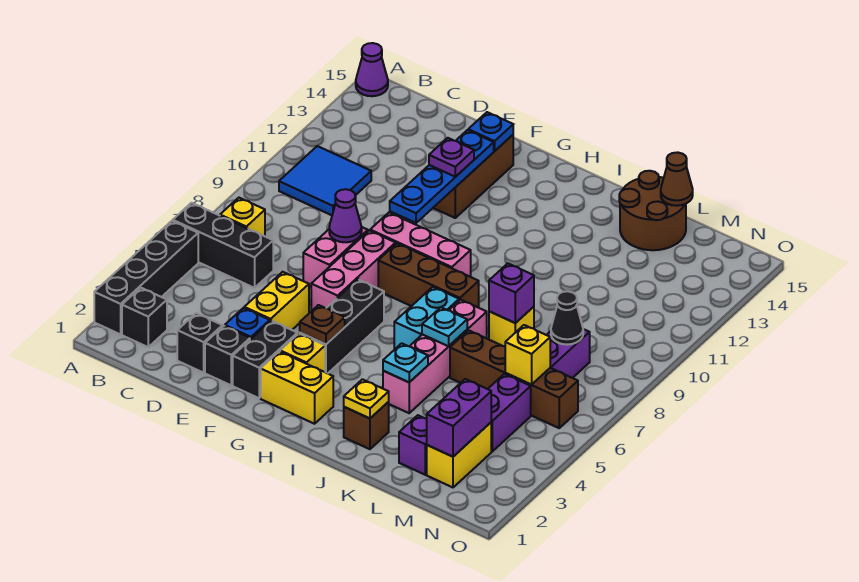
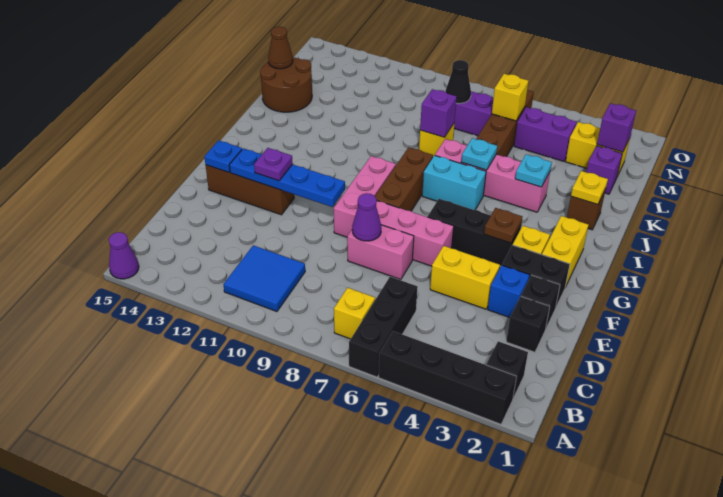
purple 1x2 brick [427,379,491,457] -> purple 1x1 brick [597,103,636,152]

